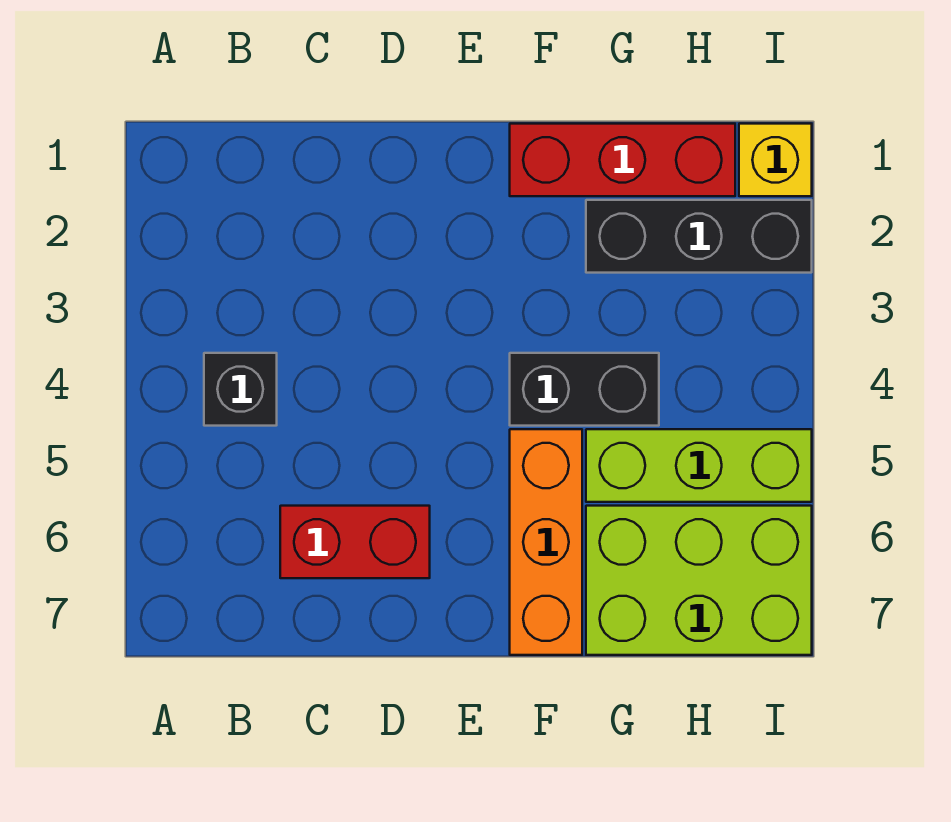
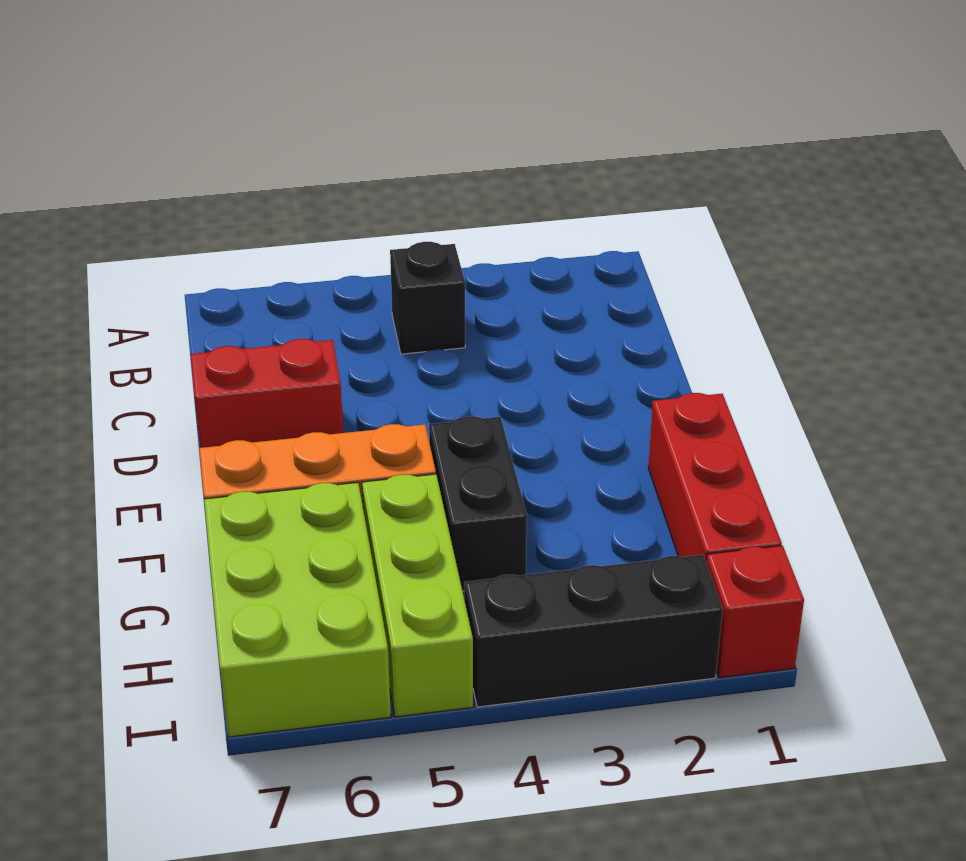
red 1x2 brick [280,506,430,578] -> red 1x2 brick turned to [191,339,343,448]
black 1x3 brick [586,200,812,273] -> black 1x3 brick turned to [464,555,723,707]
yellow 1x1 brick [739,124,812,196] -> red 1x1 brick [706,546,804,678]

